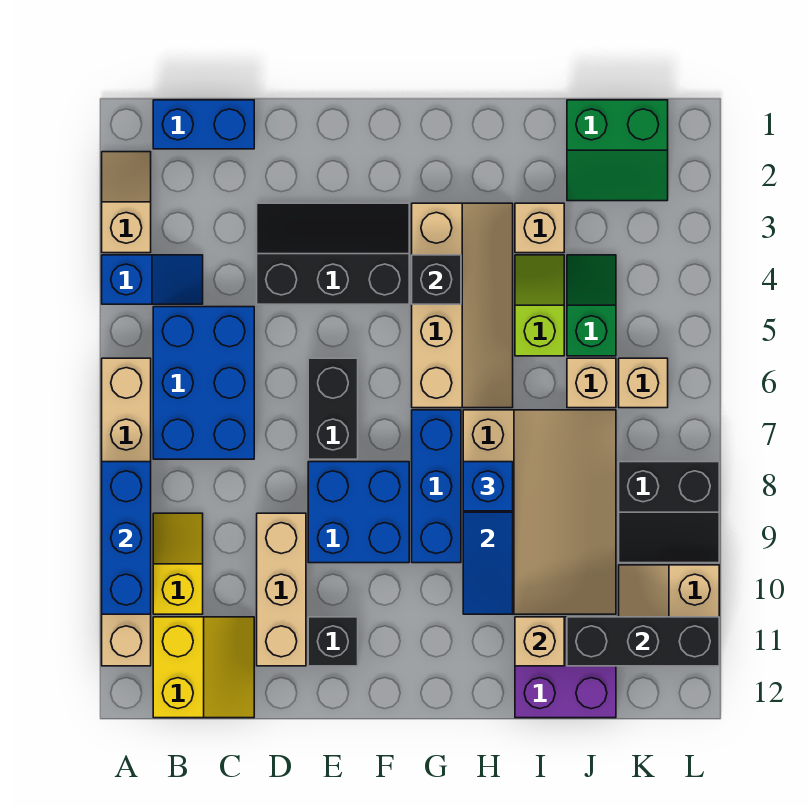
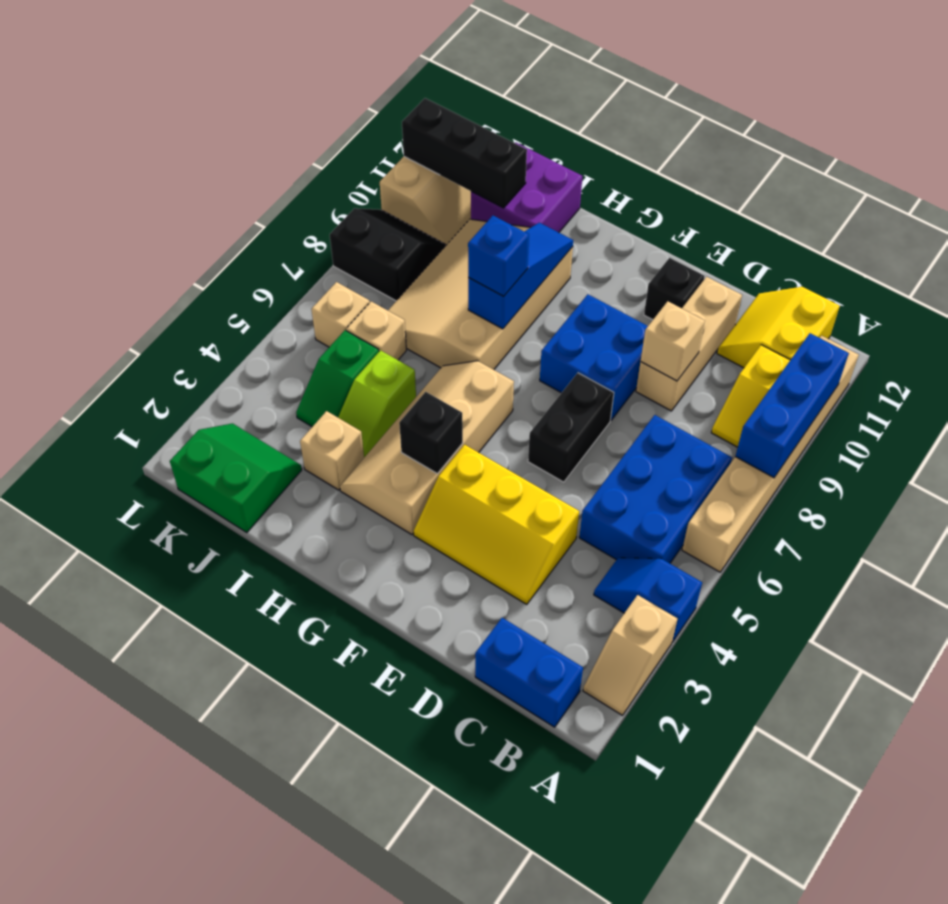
black 2x3 slope [257,203,409,304] -> yellow 2x3 slope [414,445,579,604]
blue 1x3 brick [412,410,461,563] -> none
tan 1x1 brick [515,617,564,666] -> tan 1x1 brick moved to [641,301,705,381]

